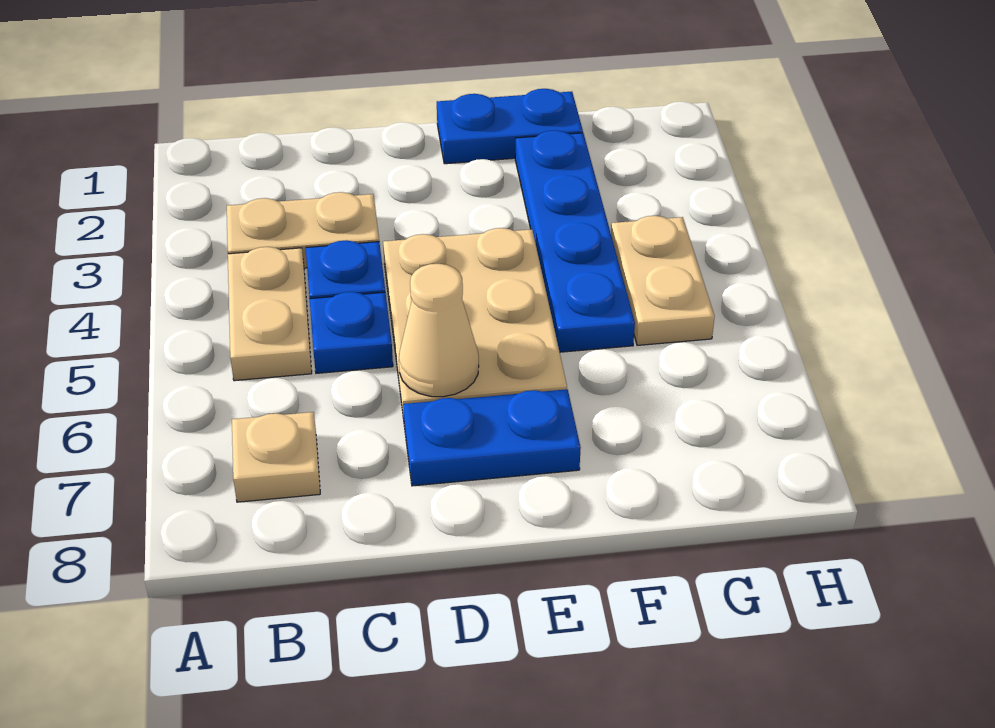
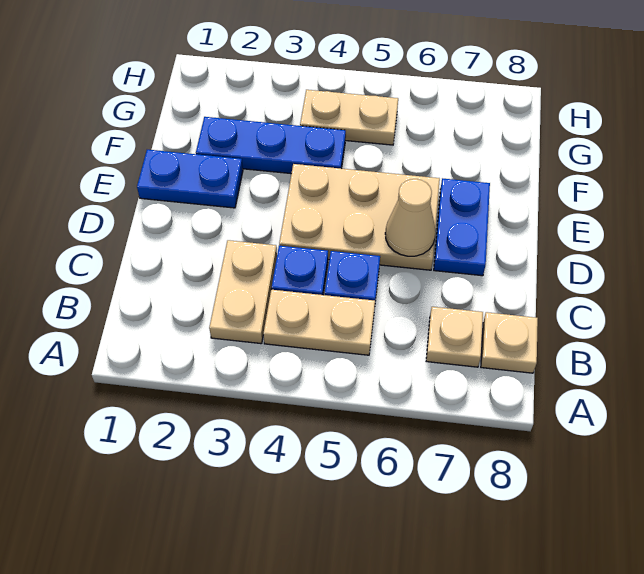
none -> tan 1x1 plate [481,312,538,373]
blue 1x2 plate [437,89,583,164] -> blue 1x2 plate turned to [137,150,243,208]
blue 1x4 plate [515,130,635,352] -> blue 1x3 plate [196,117,346,174]

